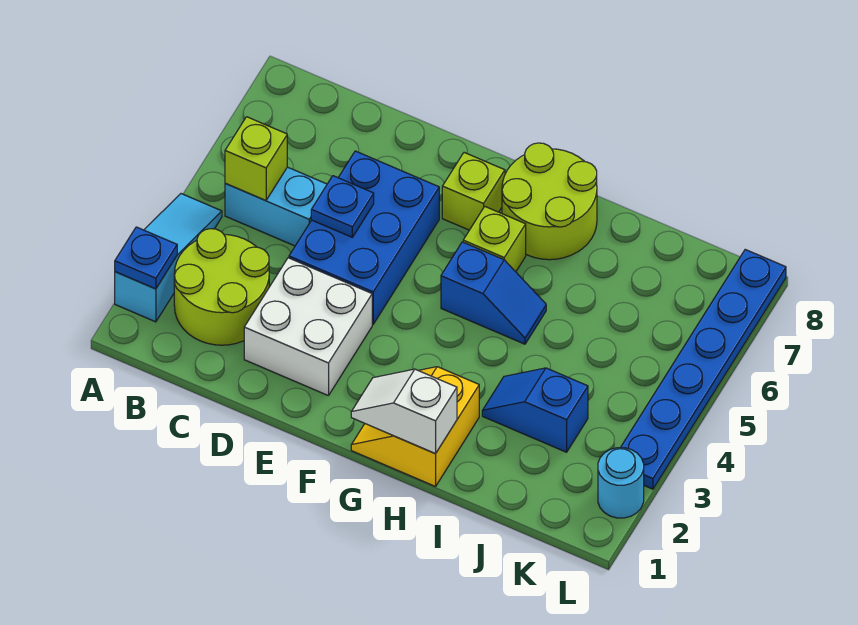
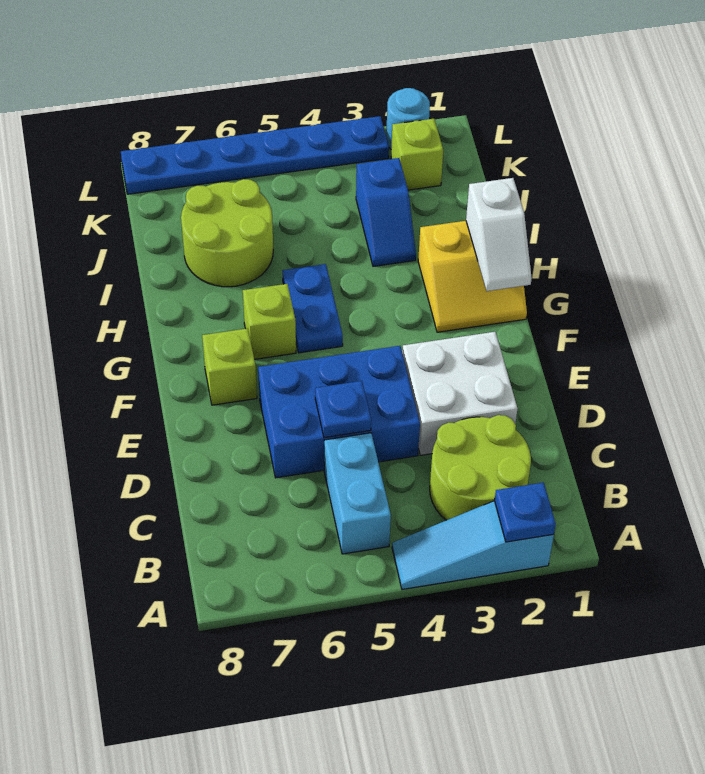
lime 1x1 brick [225,117,287,201] -> lime 1x1 brick moved to [391,119,443,190]
blue 1x2 slope [441,242,546,344] -> blue 1x2 plate [282,264,343,353]
lime 2x2 round brick [502,143,597,260] -> lime 2x2 round brick moved to [181,179,273,287]

